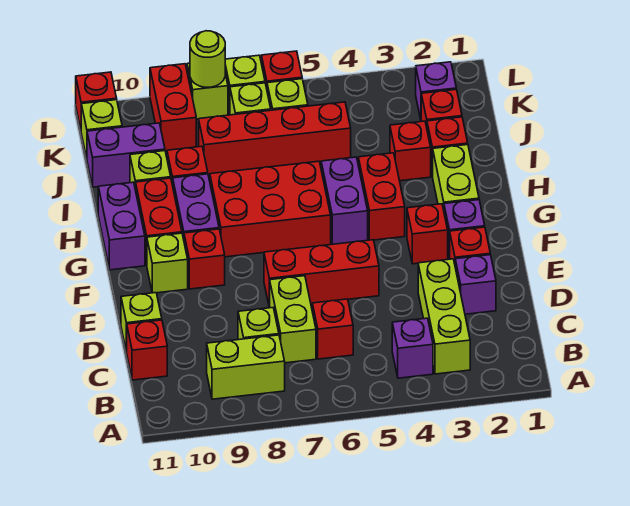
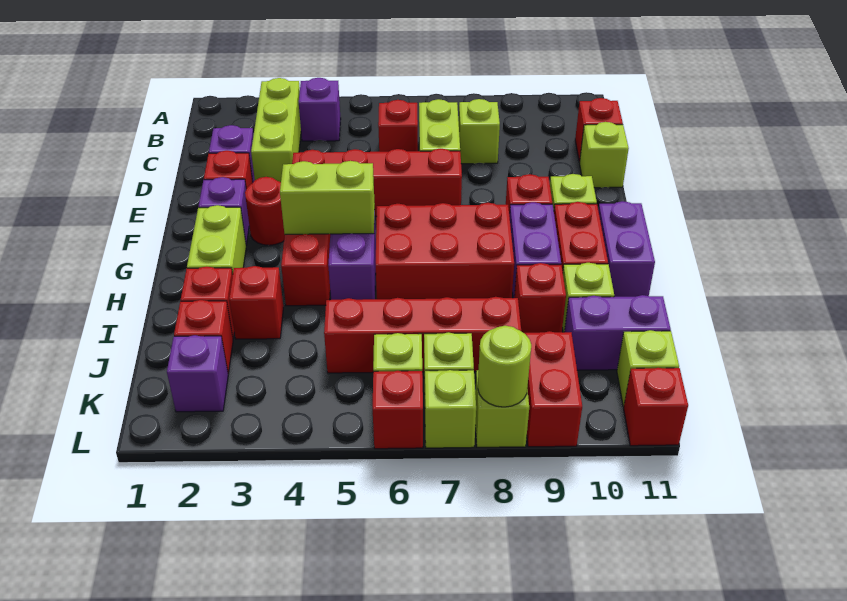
lime 1x2 brick [207,335,285,399] -> lime 1x2 brick moved to [280,161,375,234]
red 1x3 brick [264,240,379,308] -> red 1x4 brick [292,149,462,216]
red 1x1 brick [407,204,448,264] -> red 1x1 round brick [245,177,285,245]

